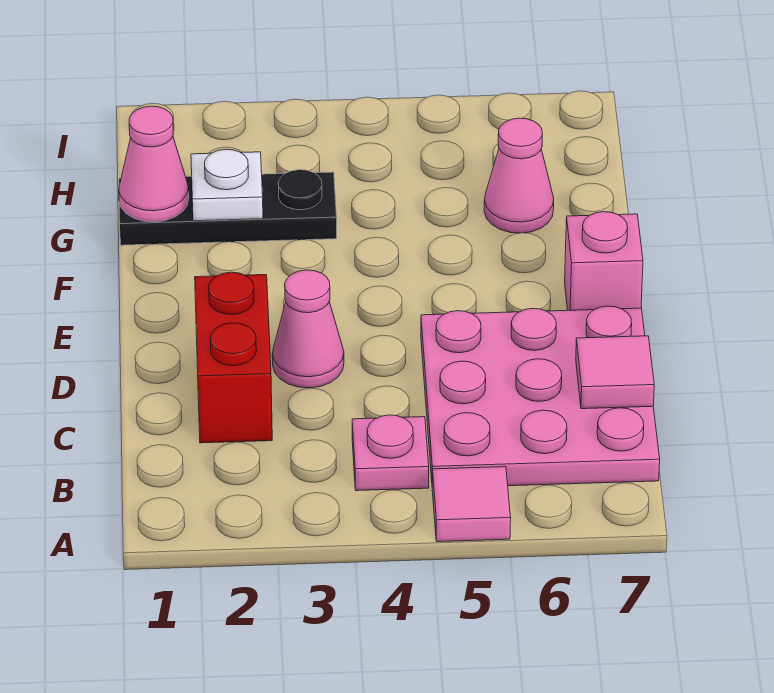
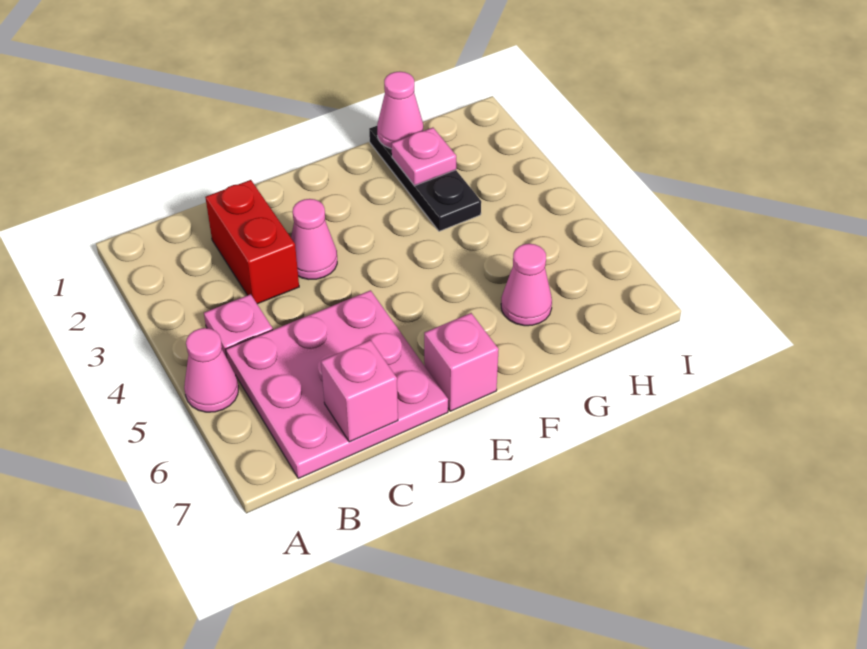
pink 1x1 tile [432,467,511,542] -> pink 1x1 cone [184,328,238,412]
red 1x2 brick [195,272,272,443] -> red 1x2 brick turned to [205,180,299,304]
pink 1x1 tile [576,336,654,409] -> pink 1x1 brick [321,340,398,442]
white 1x1 plate [191,149,263,221] -> pink 1x1 plate [392,128,456,186]

